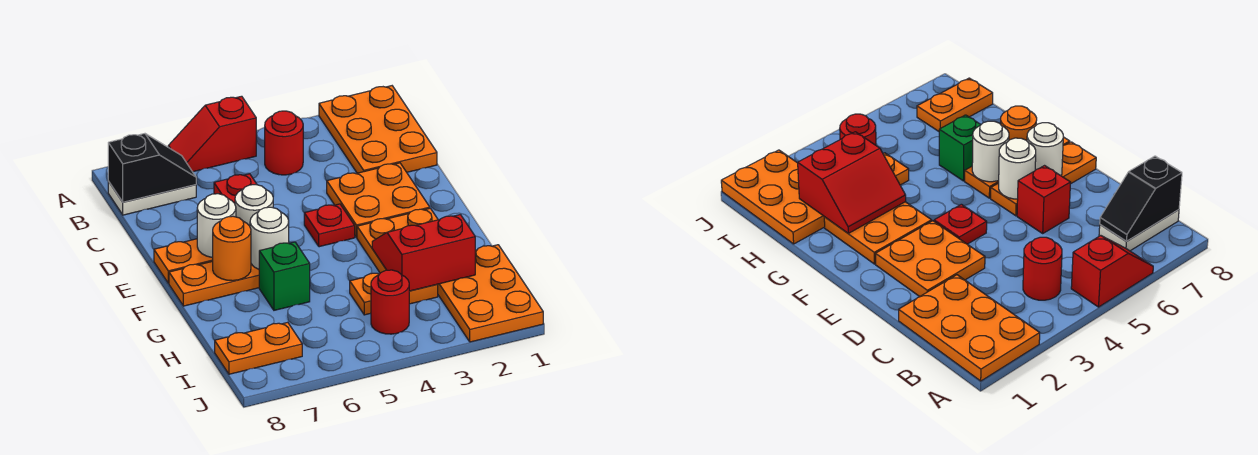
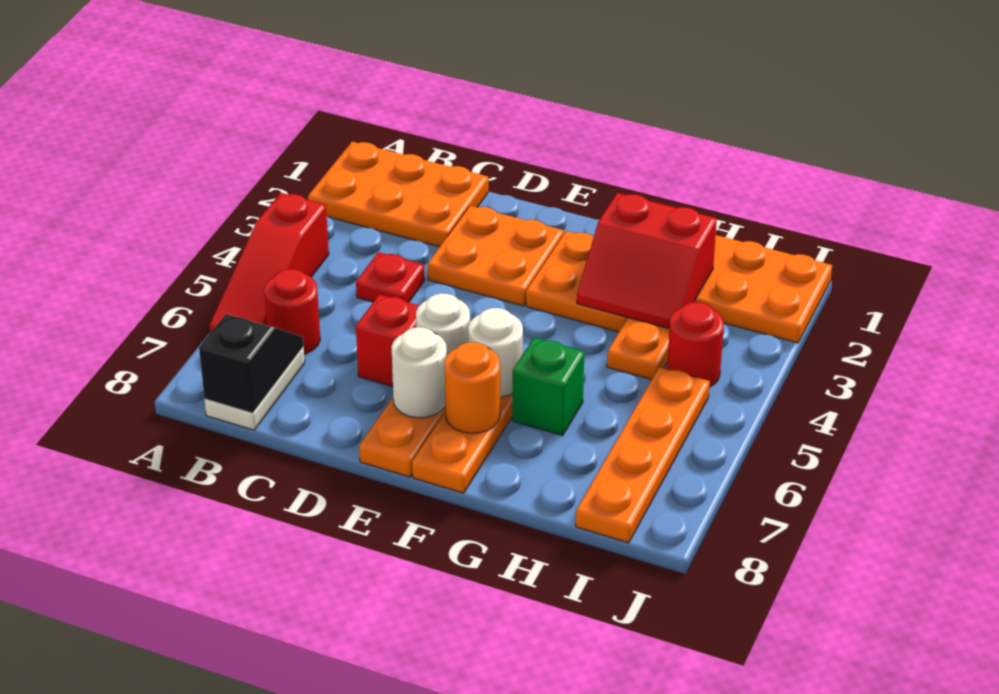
red 1x2 slope [168,96,256,172] -> red 1x3 slope [210,193,329,333]
red 1x1 round brick [265,111,303,175] -> red 1x1 round brick moved to [264,269,320,354]
red 1x1 plate [304,204,355,247] -> red 1x1 plate moved to [356,252,425,303]
red 2x2 slope [372,215,475,291] -> red 2x2 slope turned to [577,193,717,329]
orange 1x2 plate [215,322,302,374] -> orange 1x4 plate [576,367,710,543]

